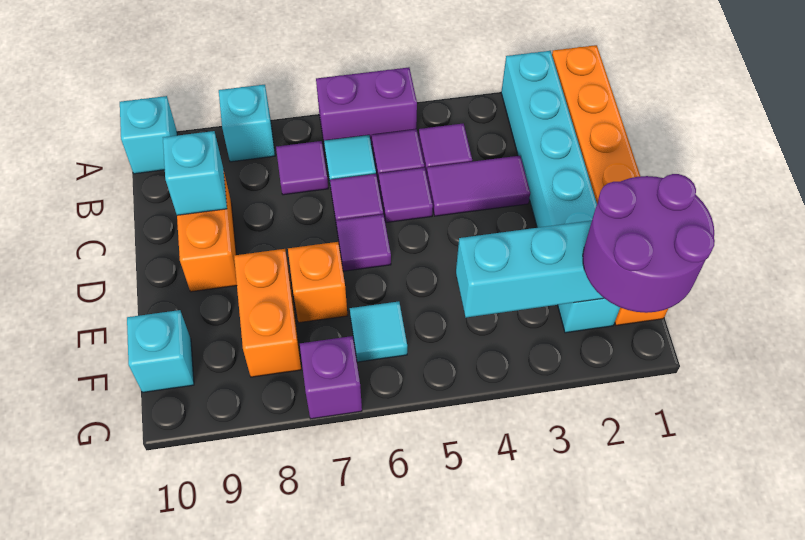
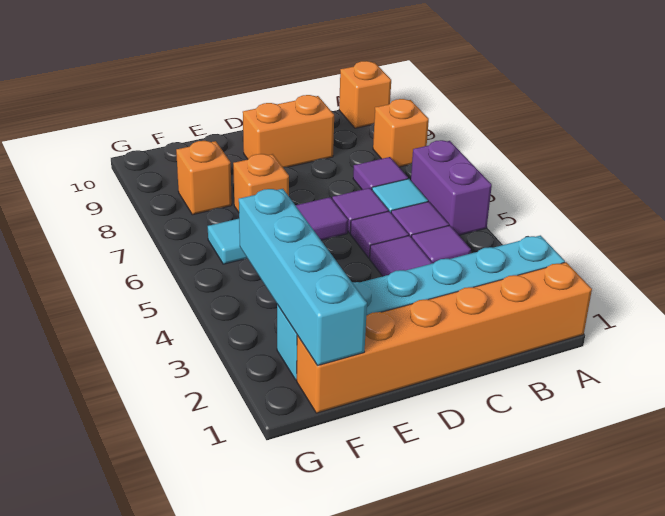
cyan 1x1 brick [219,85,275,162] -> orange 1x1 brick [373,99,429,167]
cyan 1x1 brick [120,96,177,174] -> orange 1x1 brick [339,61,391,128]
cyan 1x1 brick [163,131,227,215] -> none
orange 1x2 brick [234,249,301,377] -> orange 1x1 brick [176,141,232,215]
purple 2x2 round brick [583,174,715,313] -> none
cyan 1x1 brick [127,310,194,392] -> none
purple 1x1 brick [300,336,362,419] -> none

